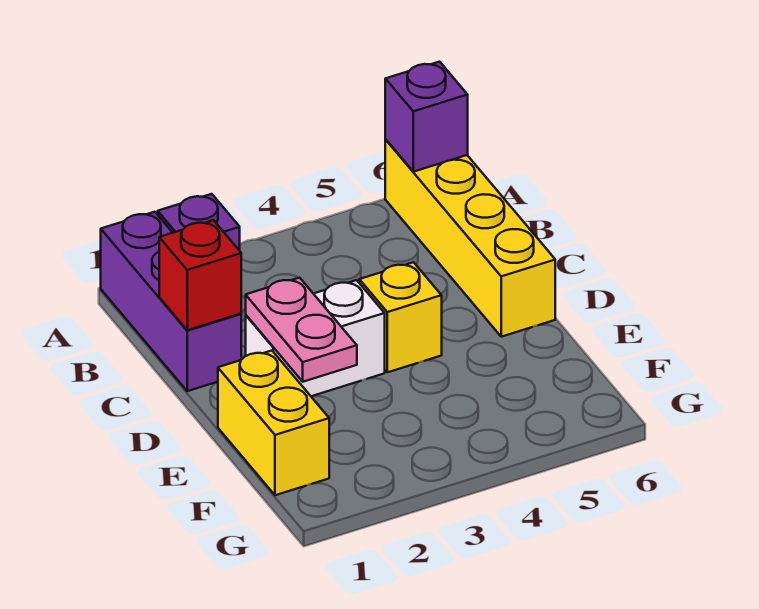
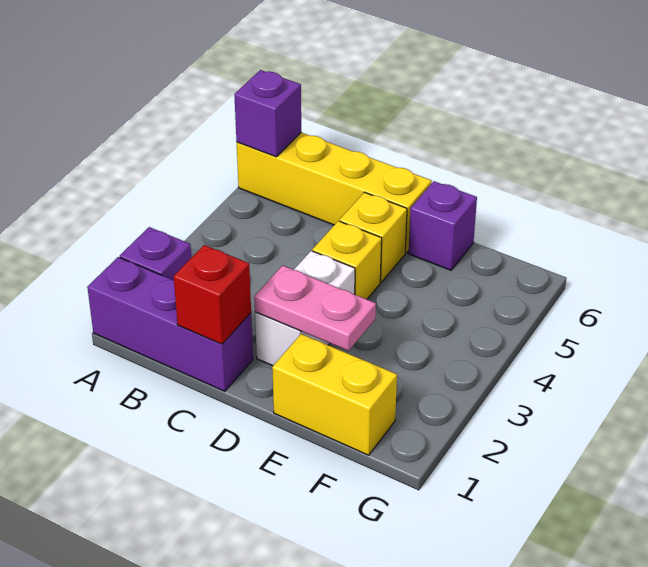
none -> yellow 1x1 brick [340,192,407,282]
none -> purple 1x1 brick [408,181,477,270]

